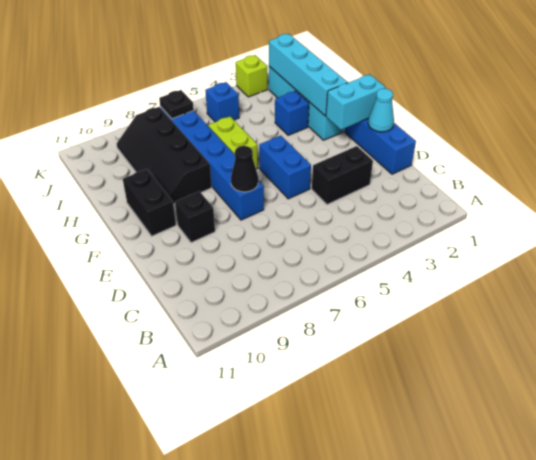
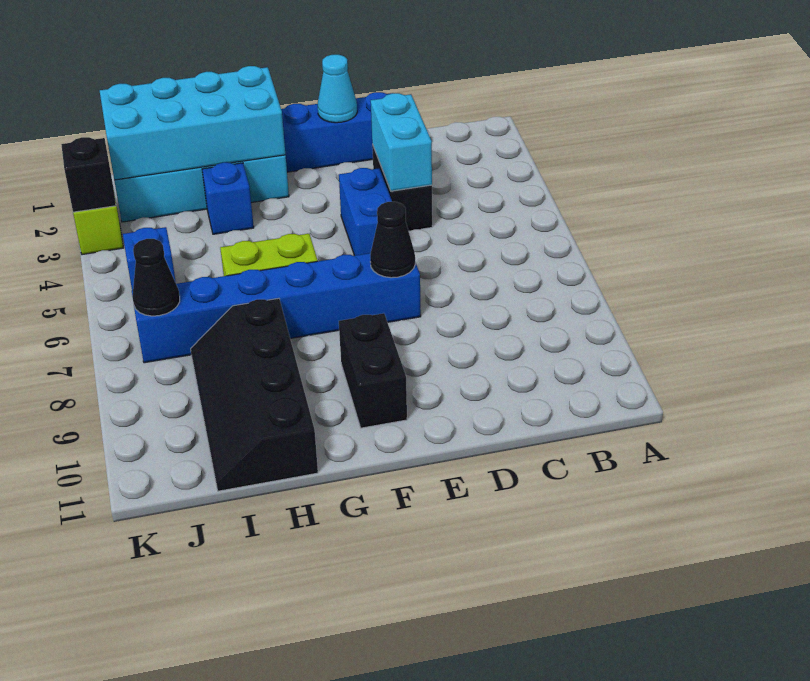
blue 1x2 brick [259,136,311,199] -> blue 1x2 brick turned to [339,168,392,256]
black 1x1 brick [175,191,215,243] -> black 1x1 brick moved to [61,137,116,212]
cyan 1x2 brick [326,74,385,130] -> cyan 1x2 brick moved to [371,93,432,191]
black 1x2 brick [123,169,176,236] -> black 1x2 brick turned to [339,313,407,428]
cyan 1x4 brick [269,34,348,116] -> cyan 2x4 brick [100,66,285,180]
black 2x4 slope [116,107,212,204] -> black 2x4 slope turned to [191,298,318,491]
black 1x1 plate [159,90,194,119] -> black 1x1 cone [132,239,180,316]

